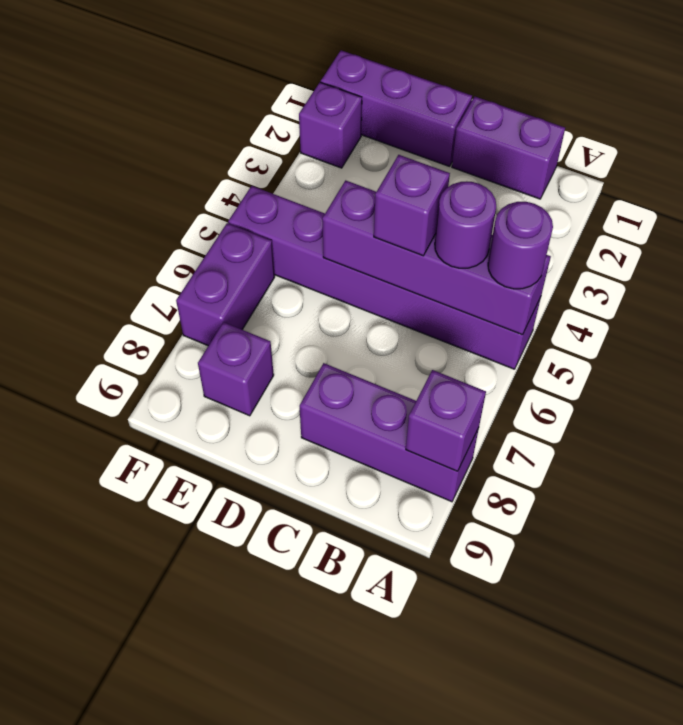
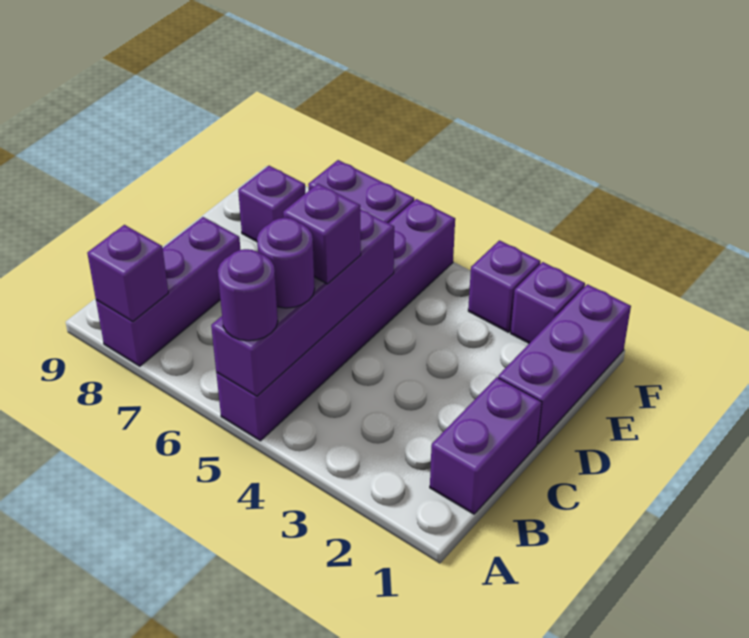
none -> purple 1x1 brick [468,240,540,332]

